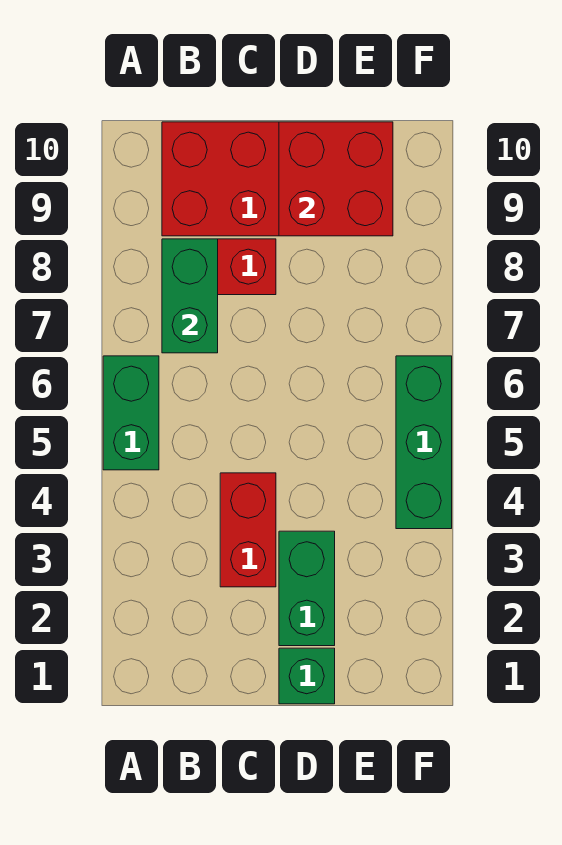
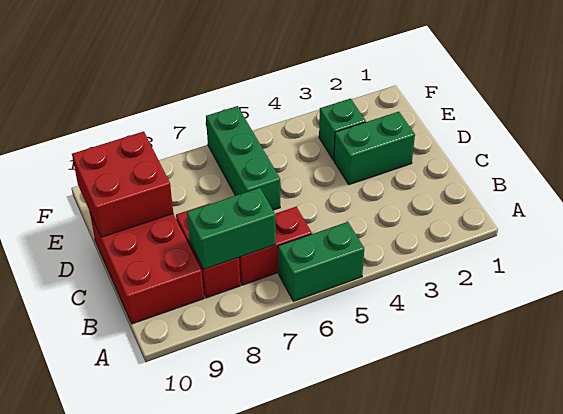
red 1x2 brick [220,473,276,587] -> red 1x2 brick moved to [239,206,312,285]
green 1x1 brick [279,648,335,704] -> green 1x1 brick moved to [319,98,366,160]
green 1x3 brick [396,356,452,529] -> green 1x3 brick turned to [206,106,280,210]

